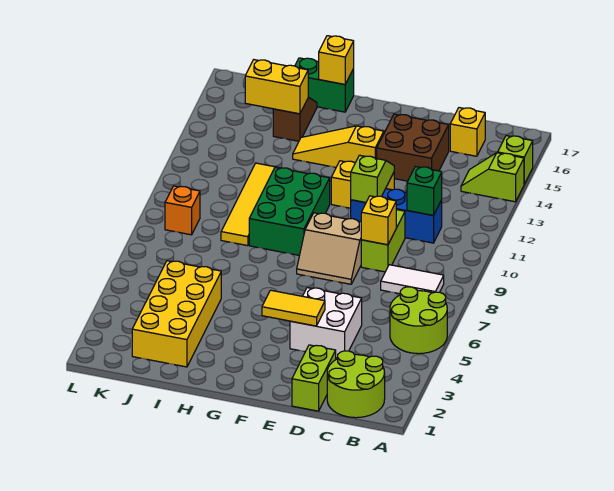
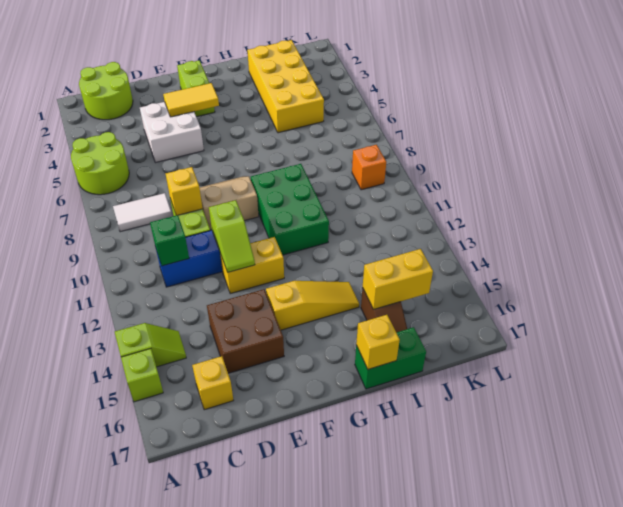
lime 1x2 brick [292,345,336,411] -> lime 1x2 brick moved to [177,60,215,117]
yellow 1x4 tile [221,163,279,246] -> none

